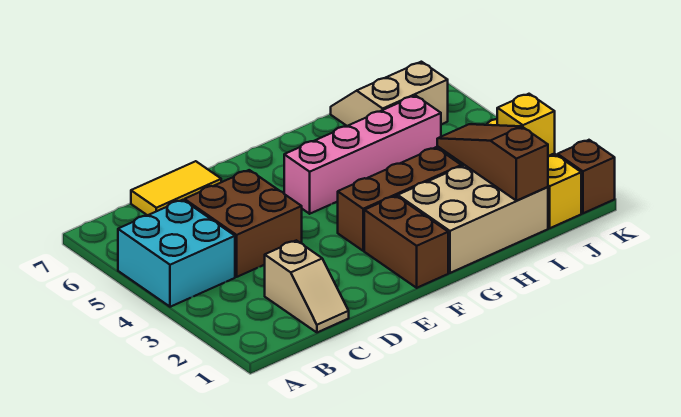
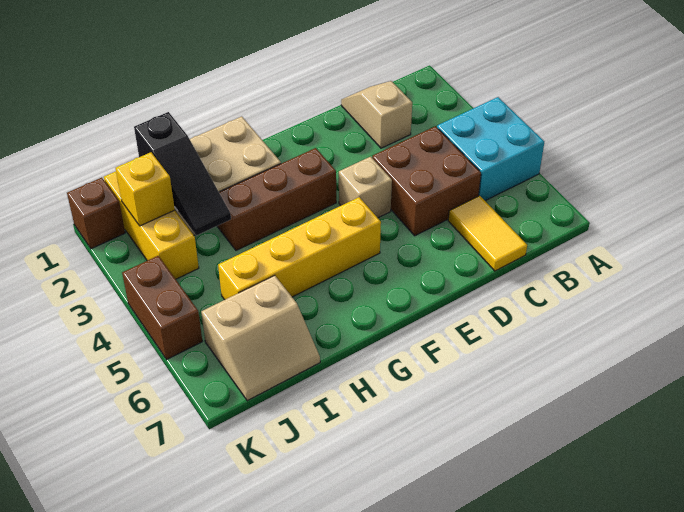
yellow 1x2 tile [131,161,221,215] -> yellow 1x2 tile turned to [448,196,527,271]
none -> tan 1x1 brick [339,157,392,218]
brown 1x2 brick [364,196,448,288] -> brown 1x2 brick moved to [122,256,202,359]
pink 1x4 brick [284,95,441,214] -> yellow 1x4 brick [218,197,381,300]
brown 1x3 slope [437,124,548,201] -> black 1x3 slope [134,112,231,235]

